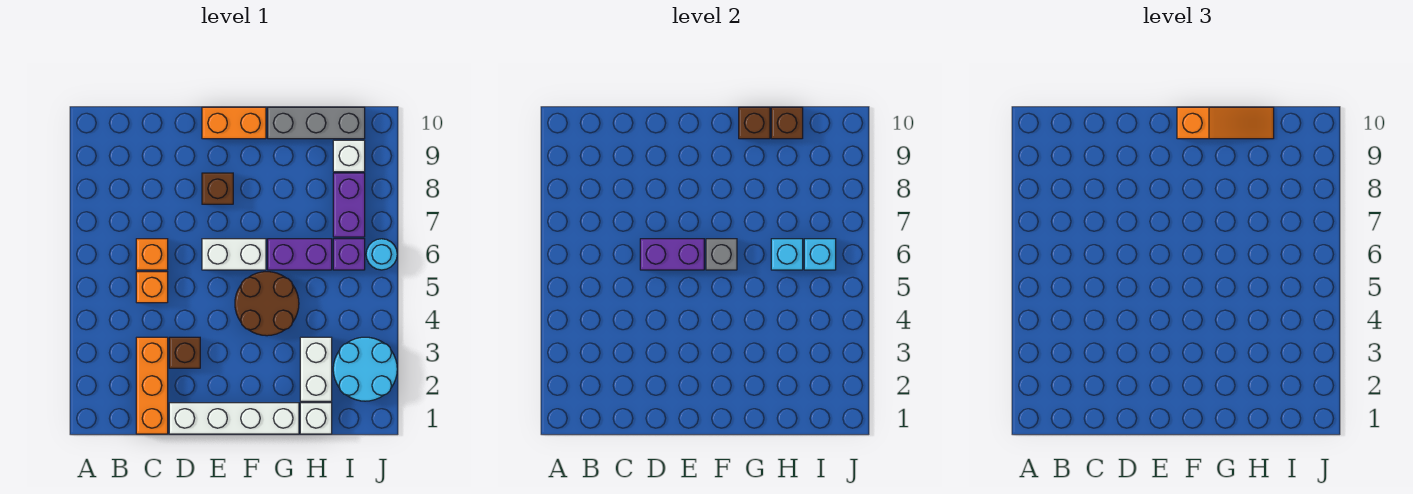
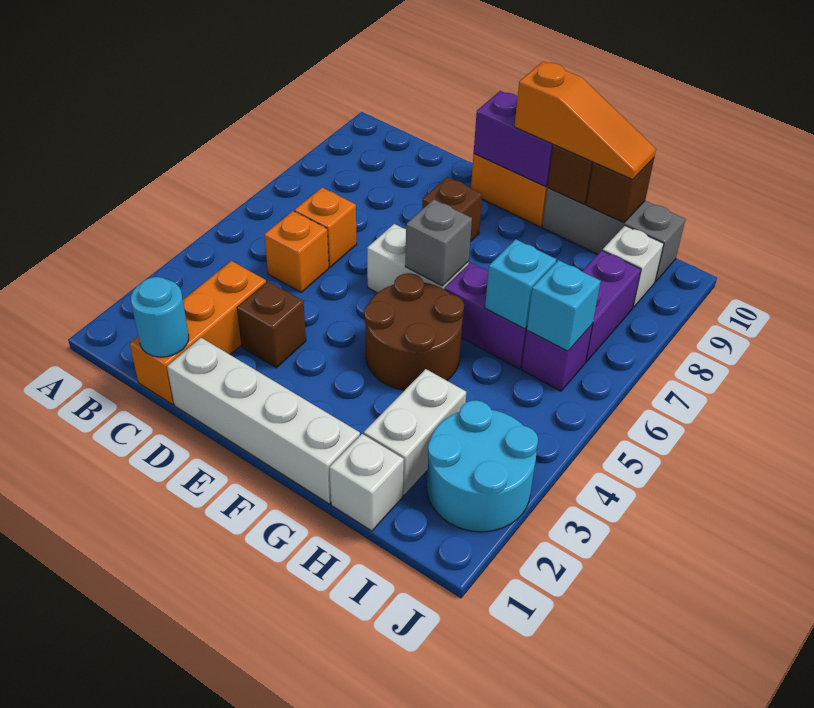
purple 1x2 brick [640,239,704,270] -> purple 1x2 brick moved to [474,91,553,187]
cyan 1x1 round brick [366,239,397,270] -> cyan 1x1 round brick moved to [131,277,189,357]

